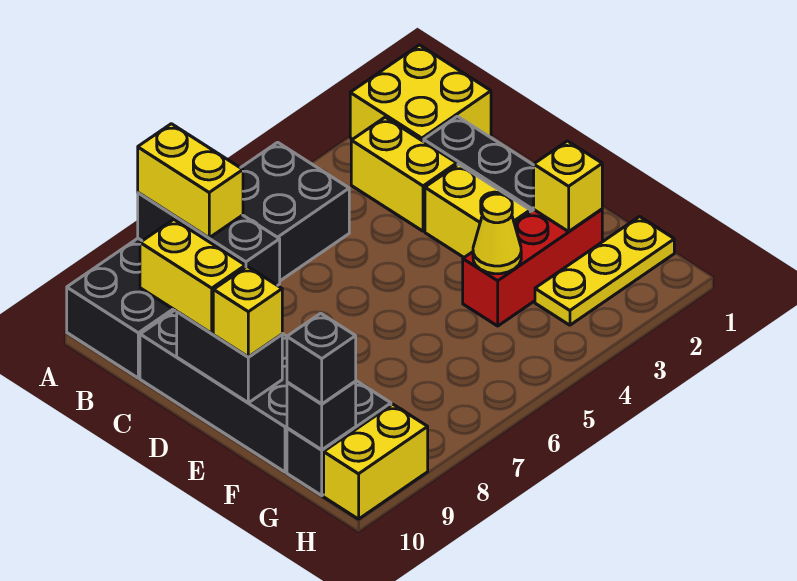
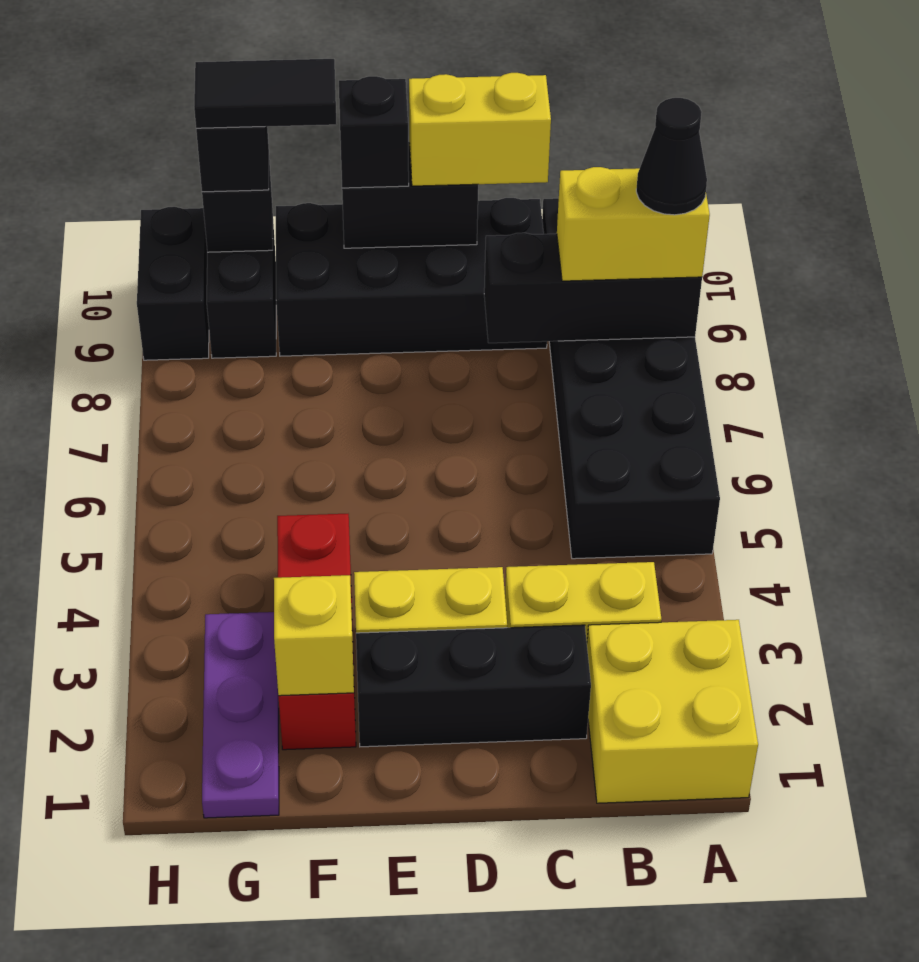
none -> black 1x1 cone [636,98,707,215]
yellow 1x1 brick [213,266,282,357] -> black 1x1 brick [339,76,409,188]
yellow 1x1 cone [473,194,521,274] -> none
none -> black 1x2 tile [194,59,336,128]
yellow 1x3 plate [535,217,674,325] -> purple 1x3 plate [202,612,279,818]
yellow 1x2 brick [324,404,428,519] -> black 1x2 brick [137,207,209,360]

